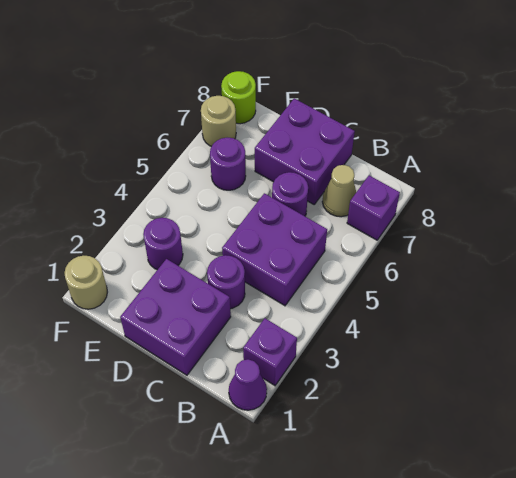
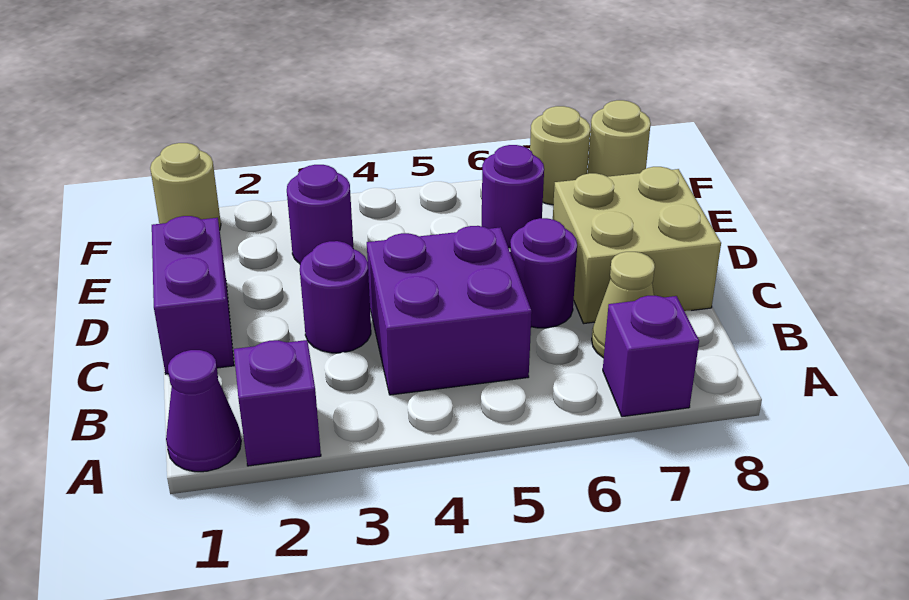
purple 2x2 brick [120,259,231,375] -> purple 1x2 brick [152,216,234,374]
purple 2x2 brick [255,98,355,204] -> tan 2x2 brick [553,167,721,324]
lime 1x1 round brick [221,71,256,124] -> tan 1x1 round brick [587,100,651,177]

